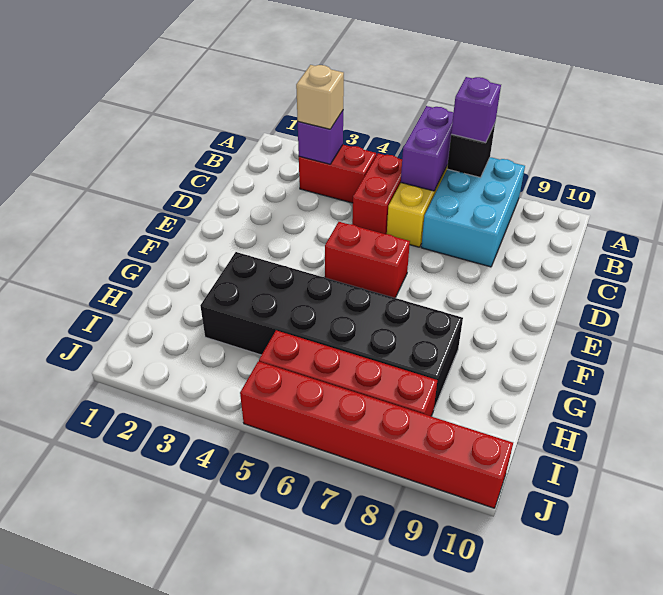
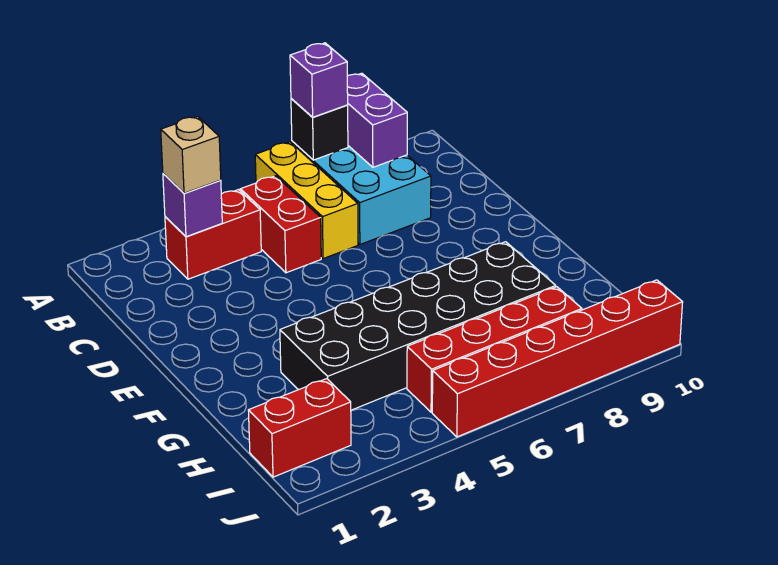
purple 1x2 brick [401,106,454,191] -> purple 1x2 brick moved to [347,73,407,167]
red 1x2 brick [325,222,410,298] -> red 1x2 brick moved to [248,379,351,477]

